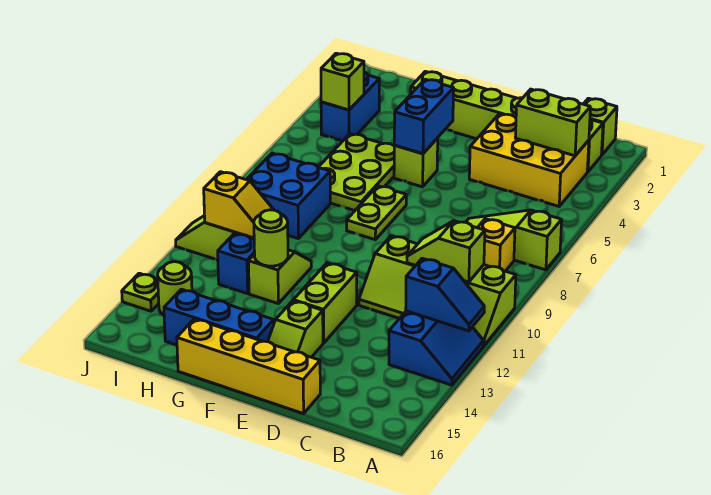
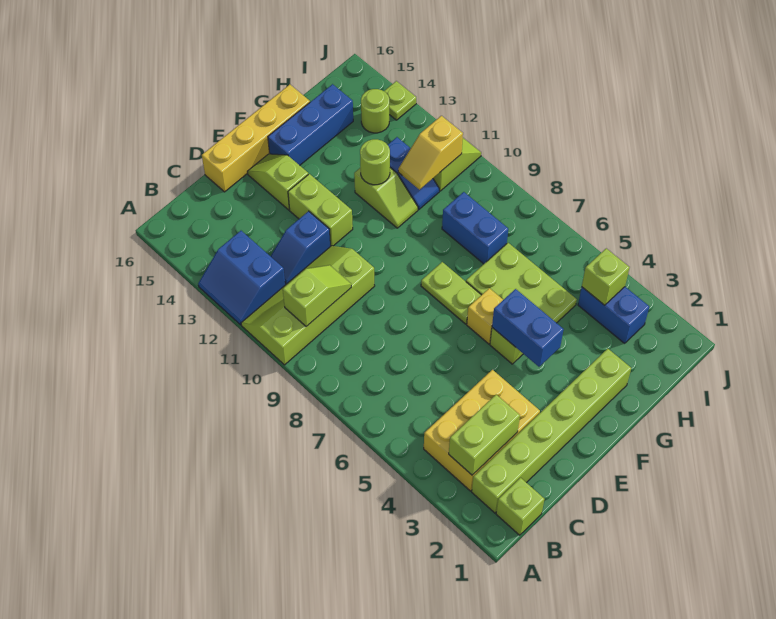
lime 1x3 slope [466,210,562,270] -> none
blue 1x2 slope [406,258,484,331] -> blue 1x2 slope moved to [271,211,330,285]
yellow 1x1 brick [478,219,515,271] -> yellow 1x1 brick moved to [467,288,503,344]
blue 2x2 brick [246,153,330,238] -> blue 1x2 brick [442,192,508,264]

